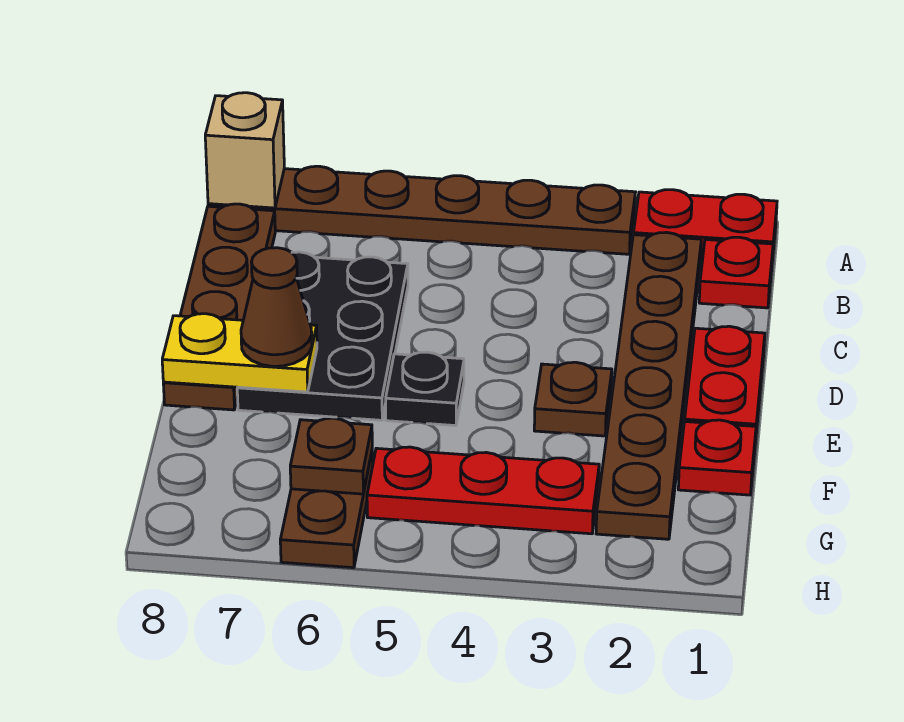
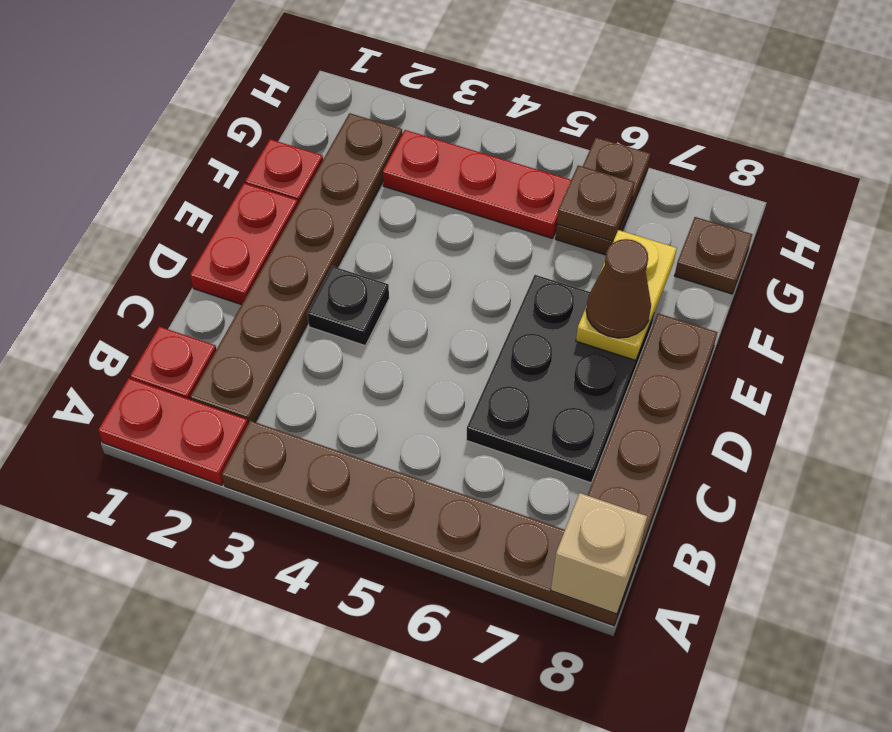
brown 1x1 plate [534,362,612,436] -> brown 1x1 plate moved to [675,217,752,294]
black 1x1 plate [386,352,464,426] -> black 1x1 plate moved to [307,266,389,346]
yellow 1x2 plate [162,314,317,392] -> yellow 1x2 plate turned to [576,230,677,360]

